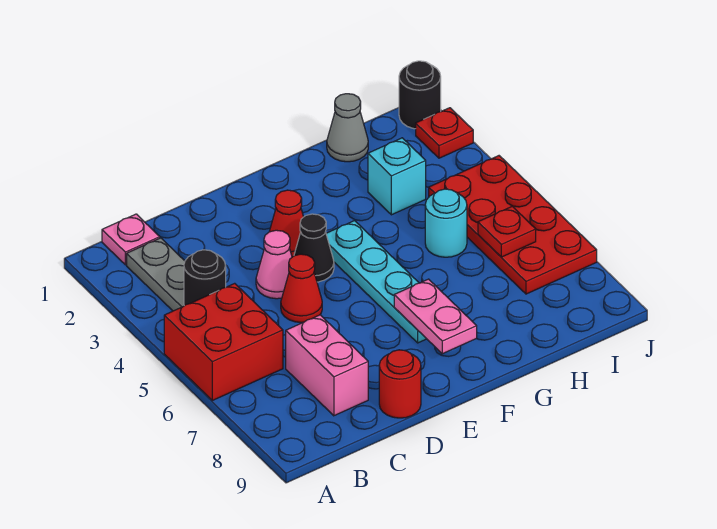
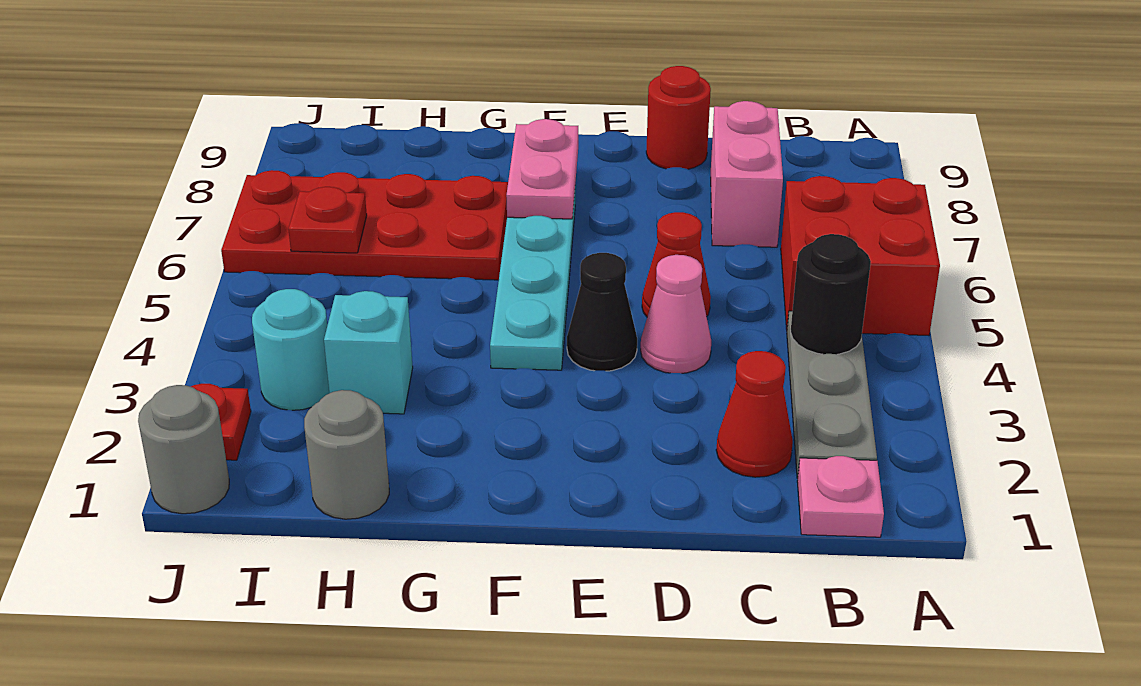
red 1x1 cone [269,190,303,257] -> red 1x1 cone moved to [716,351,793,477]
grey 1x1 cone [327,94,368,162] -> grey 1x1 round brick [304,390,389,519]
cyan 1x1 round brick [425,189,467,257] -> cyan 1x1 round brick moved to [252,289,329,410]
red 2x4 plate [429,156,597,294] -> red 2x4 plate turned to [221,170,508,280]
black 1x1 round brick [399,61,441,129] -> grey 1x1 round brick [138,385,229,514]

